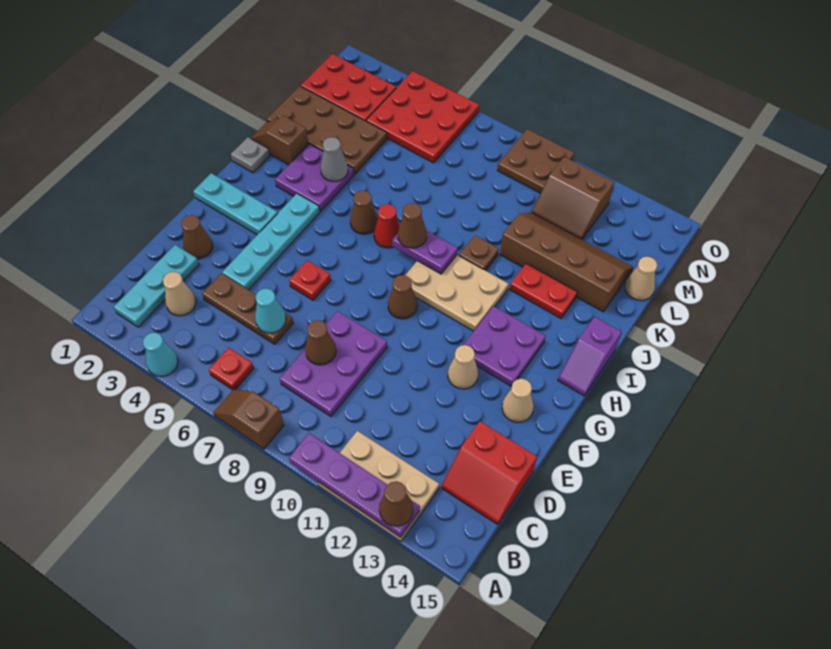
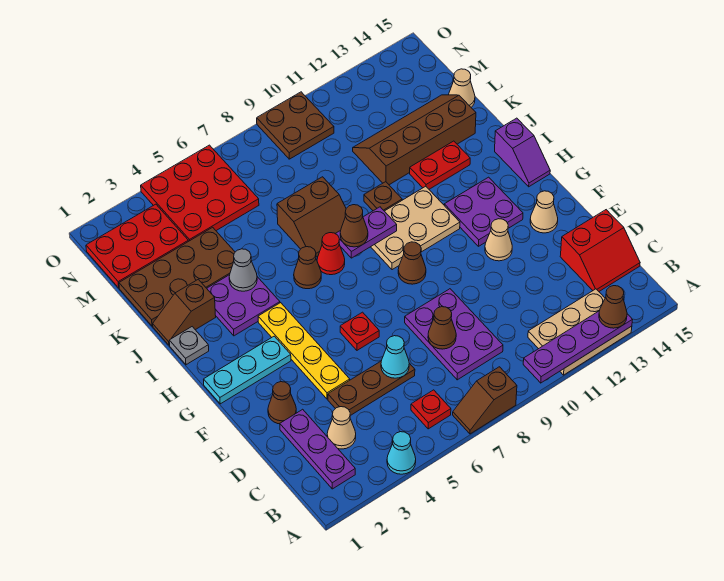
cyan 1x3 plate [114,245,199,327] -> purple 1x3 plate [280,409,355,489]
cyan 1x4 plate [222,194,320,290] -> yellow 1x4 plate [258,303,350,399]
brown 2x2 slope [532,157,614,239] -> brown 2x2 slope moved to [277,177,346,257]

